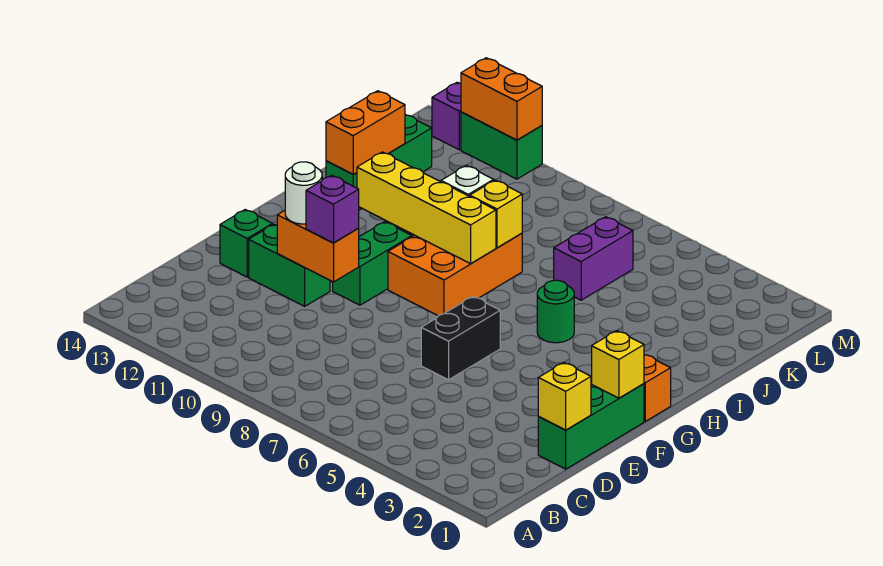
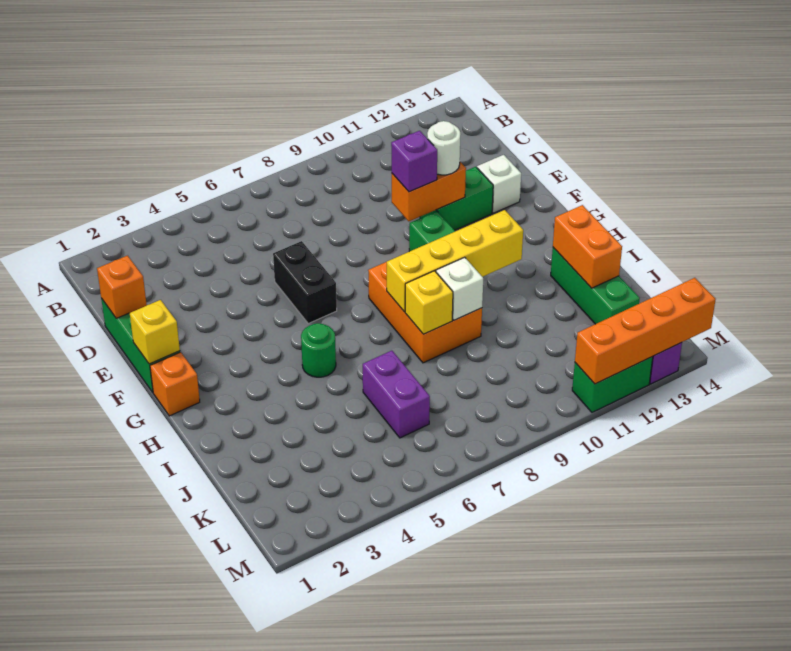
yellow 1x1 brick [538,362,591,430] -> orange 1x1 brick [97,256,147,318]
green 1x1 brick [220,210,272,277] -> white 1x1 brick [477,155,521,213]
orange 1x2 brick [461,58,542,140] -> orange 1x4 brick [575,278,716,384]

